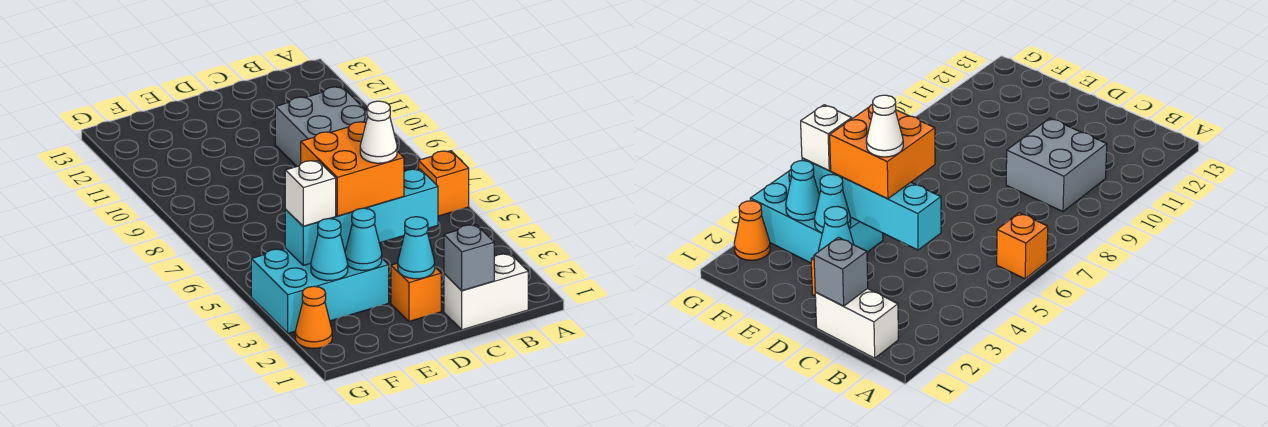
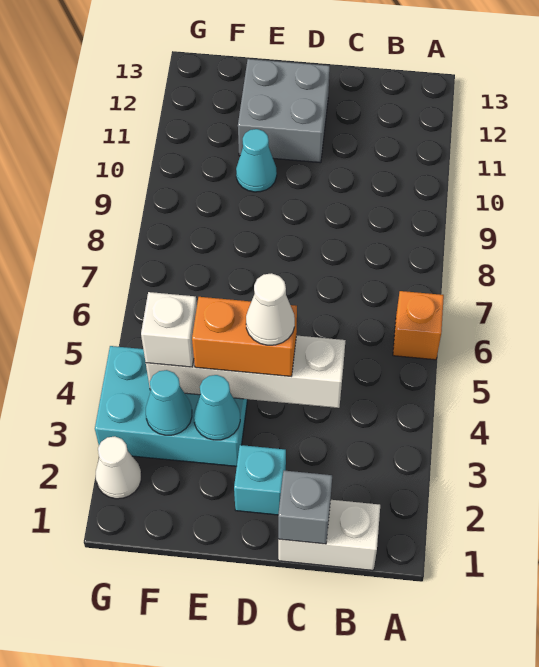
grey 2x2 brick [275,87,368,166] -> grey 2x2 brick moved to [238,59,330,163]
cyan 1x4 brick [285,169,438,265] -> white 1x4 brick [146,335,345,408]
orange 1x1 brick [391,263,441,321] -> cyan 1x1 brick [234,445,286,515]
cyan 1x1 cone [398,217,435,279] -> cyan 1x1 cone moved to [236,129,277,192]
orange 2x2 brick [301,122,404,216] -> orange 1x2 brick [192,297,297,377]
orange 1x1 cone [295,286,332,348] -> white 1x1 cone [96,436,141,499]

